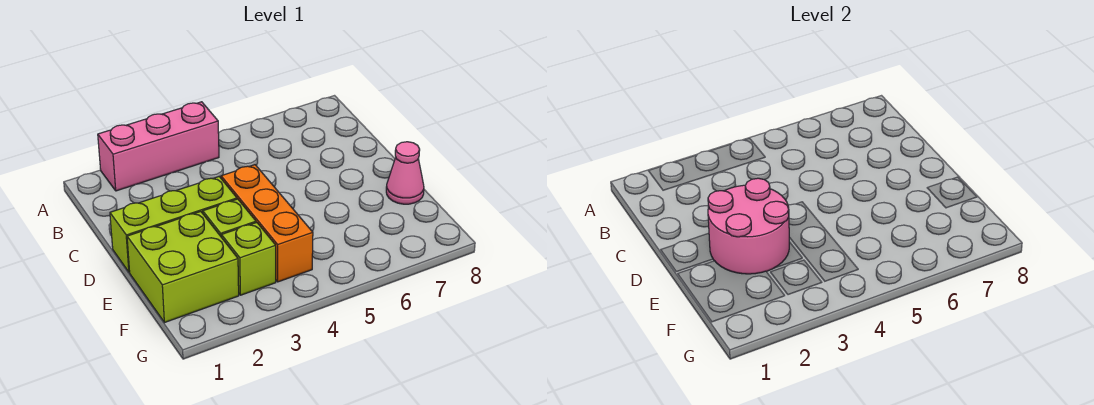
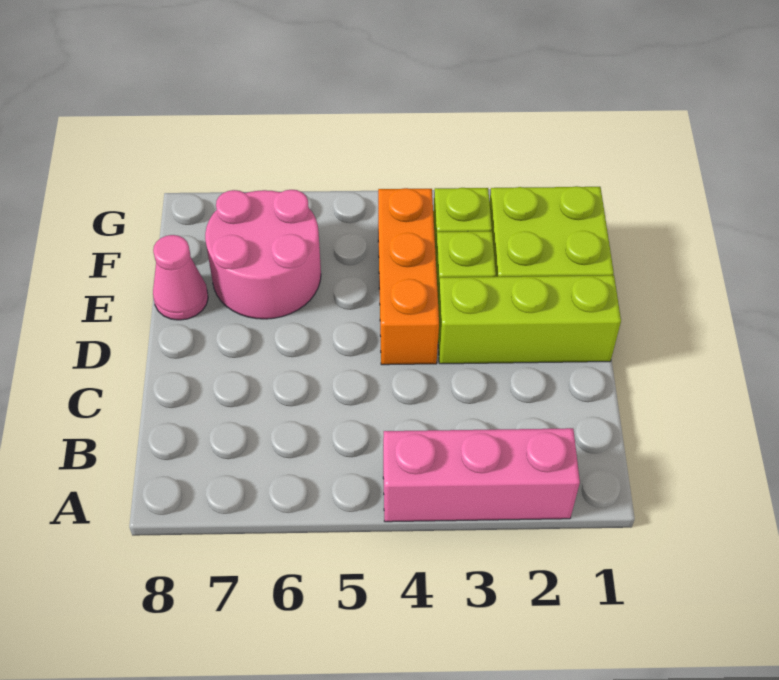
pink 2x2 round brick [708,178,789,274] -> pink 2x2 round brick moved to [205,190,321,319]

